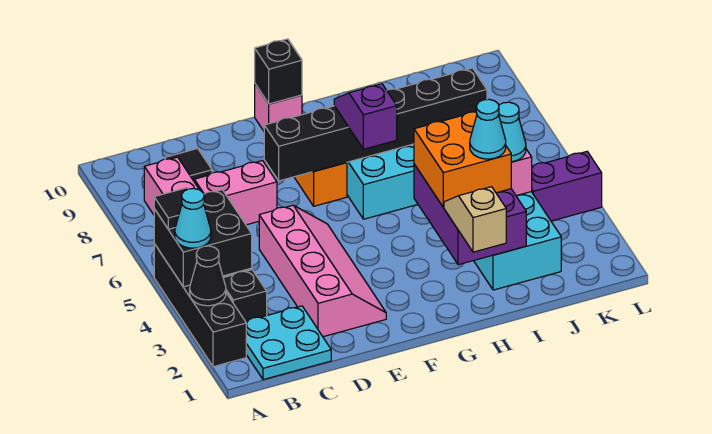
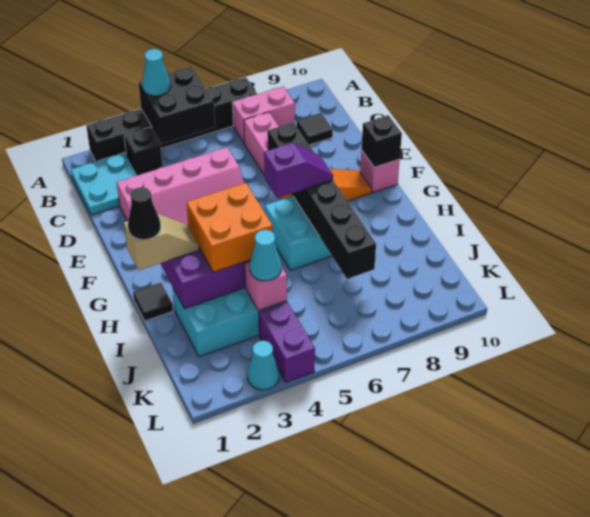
black 1x4 brick [154,244,246,367] -> black 1x6 brick [86,77,257,161]
black 1x1 cone [190,246,226,306] -> black 1x1 cone moved to [128,187,161,240]
black 1x1 tile [154,188,188,229] -> black 1x1 tile moved to [133,283,173,321]
cyan 1x1 cone [470,99,506,159] -> cyan 1x1 cone moved to [247,341,279,390]

